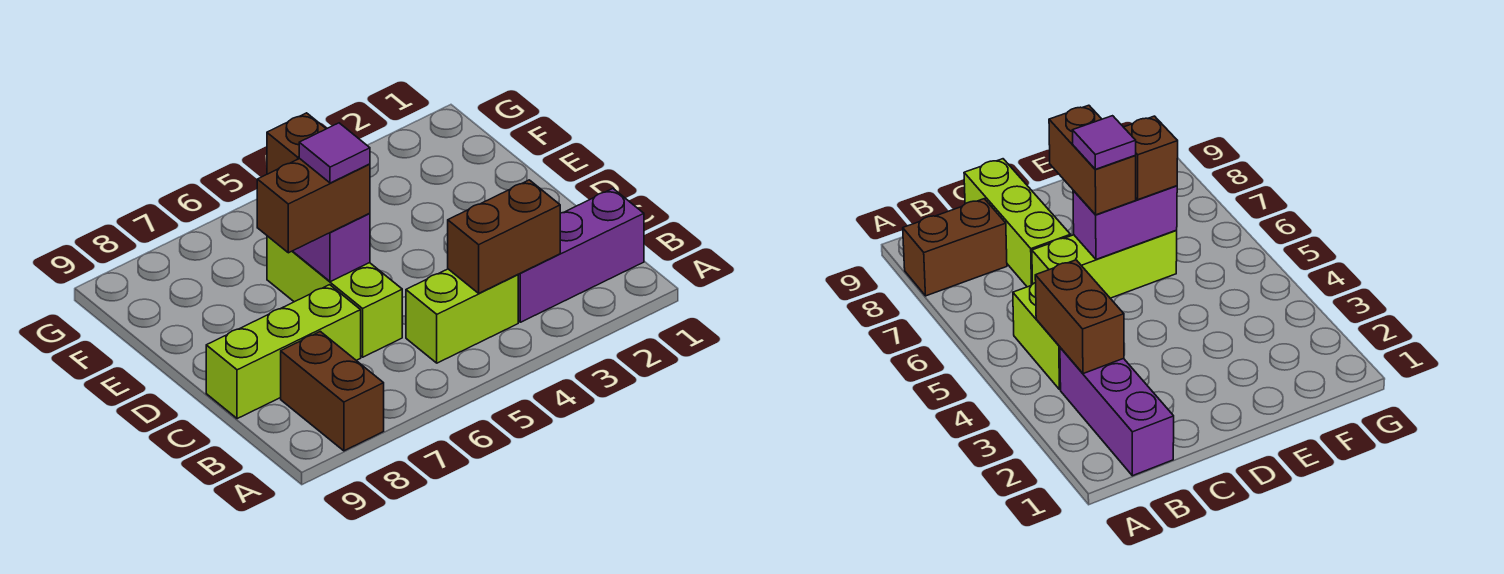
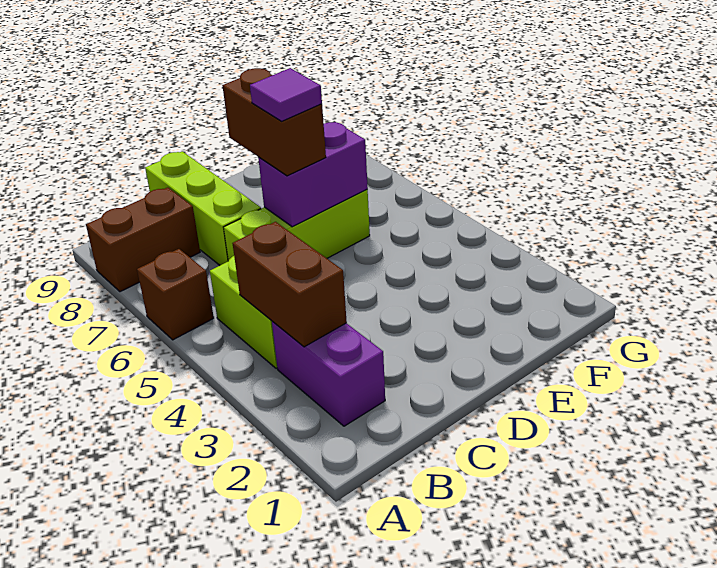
purple 1x3 brick [518,189,644,322] -> purple 1x2 brick [272,321,385,426]
brown 1x1 brick [267,113,326,174] -> brown 1x1 brick moved to [137,249,214,340]

